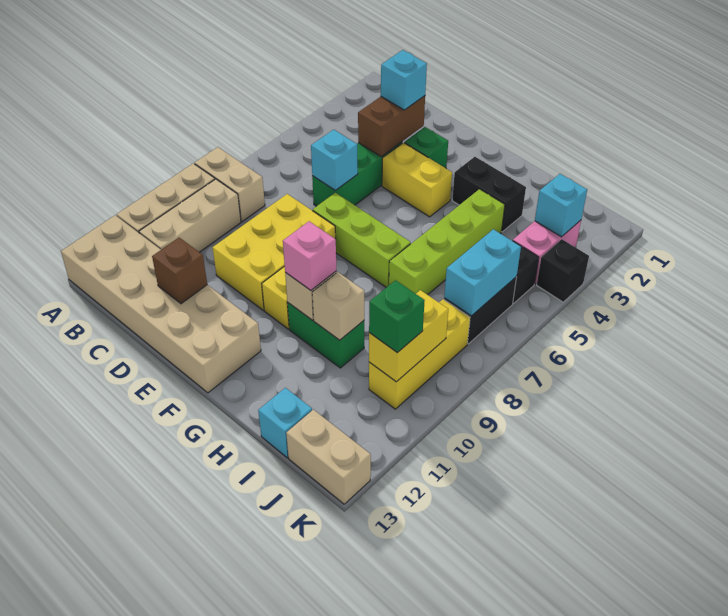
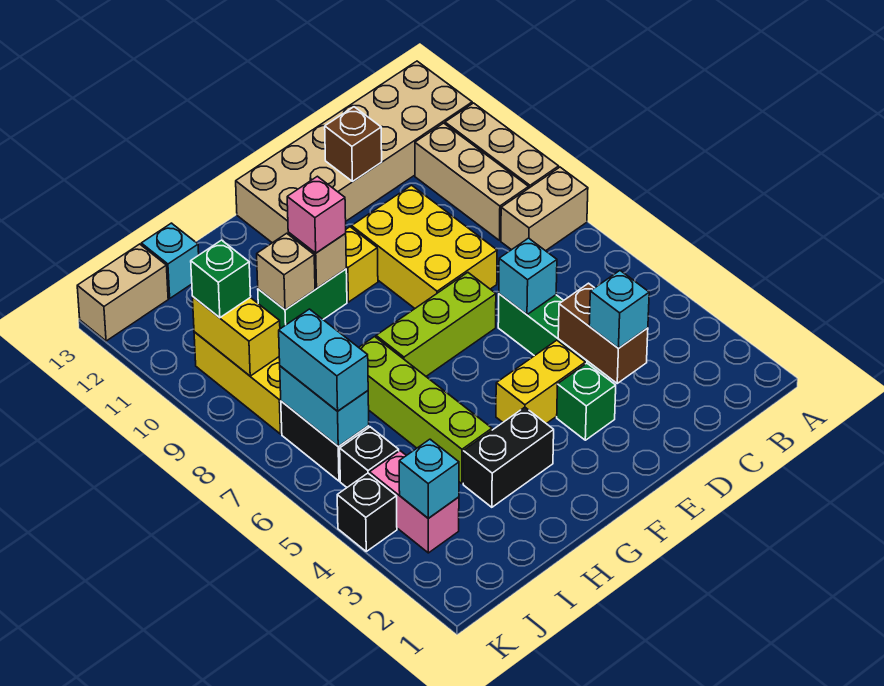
none -> cyan 1x2 brick [279,309,368,411]

